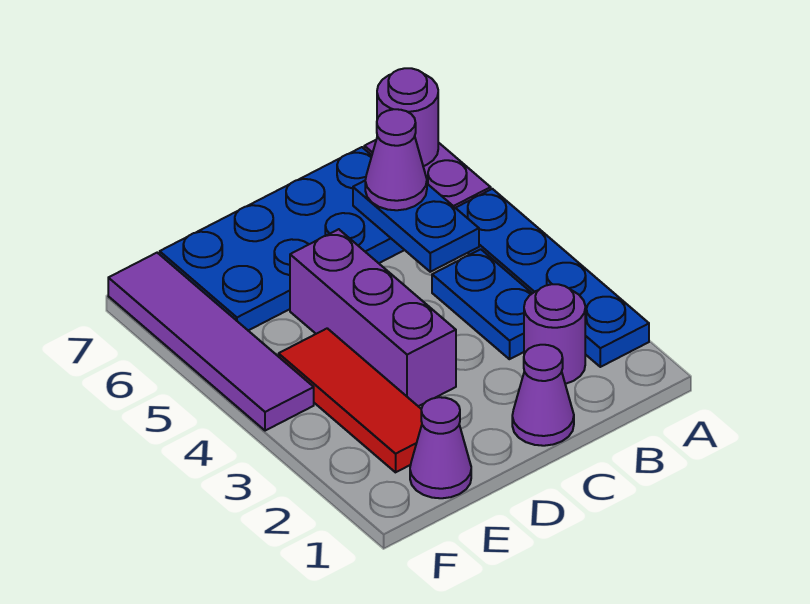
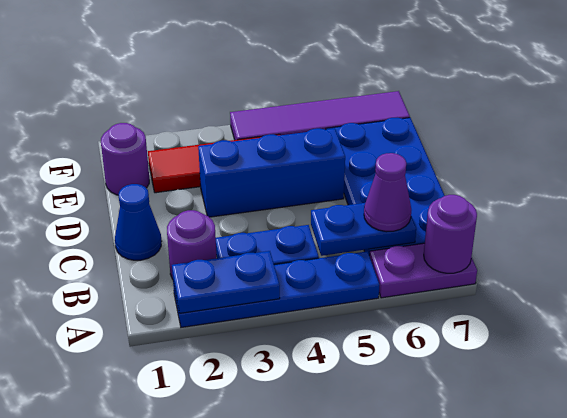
none -> blue 1x2 plate [172,251,280,313]
purple 1x1 cone [512,345,574,446] -> blue 1x1 cone [115,184,162,260]
purple 1x3 brick [290,229,456,406] -> blue 1x3 brick [198,128,345,217]
purple 1x1 cone [410,397,471,498] -> purple 1x1 round brick [101,123,149,195]

